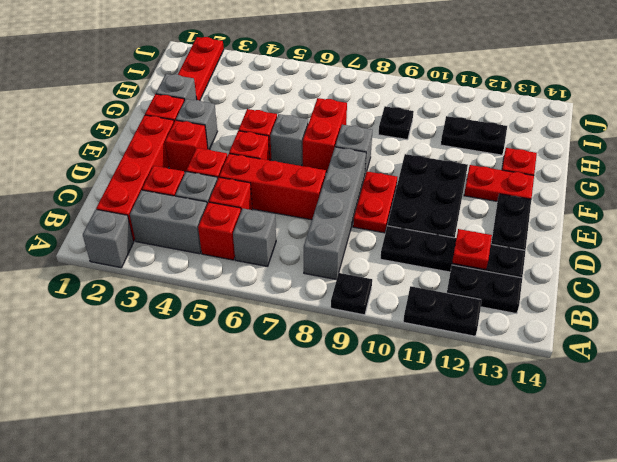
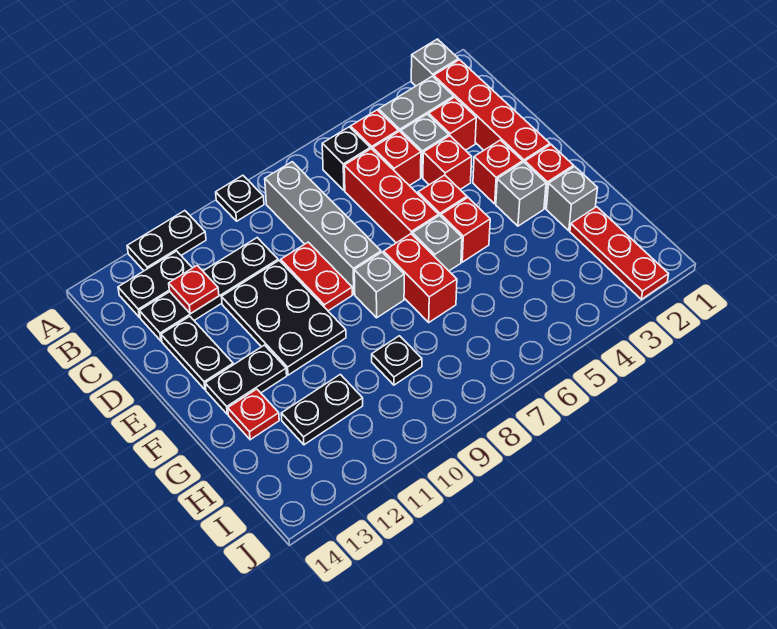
grey 1x1 brick [233,209,276,266] -> black 1x1 brick [322,127,370,190]
red 1x3 brick [219,154,326,220] -> red 1x3 brick turned to [344,149,439,243]
red 1x2 plate [464,165,534,201] -> black 1x2 plate [205,345,287,414]

